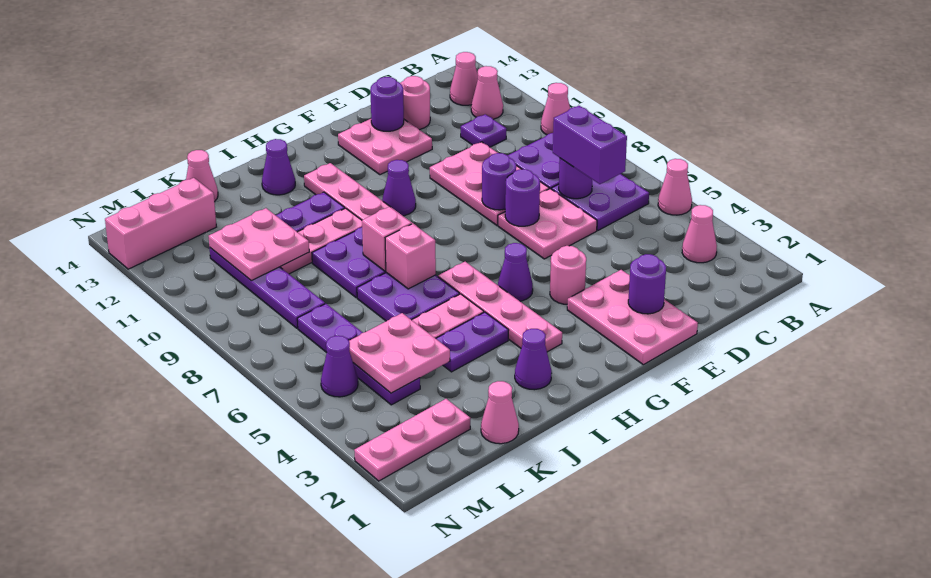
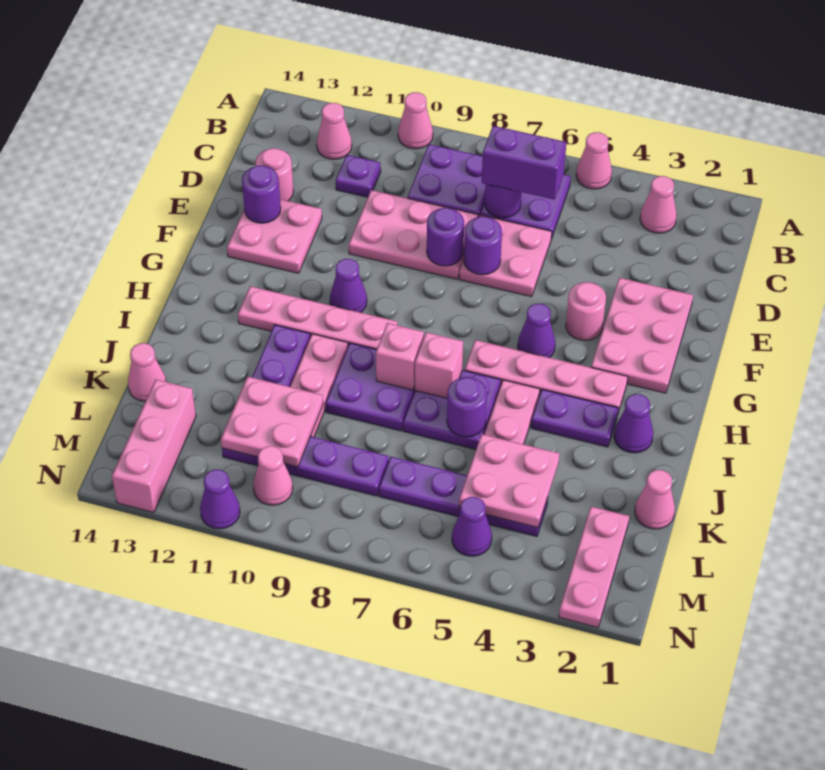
pink 1x1 cone [450,52,478,105] -> pink 1x1 cone moved to [253,446,293,505]
pink 2x3 plate [567,270,698,365] -> pink 2x3 plate turned to [591,278,693,393]
purple 1x1 round brick [628,254,666,314] -> purple 1x1 round brick moved to [447,377,487,437]
purple 1x2 plate [436,312,508,372] -> purple 1x2 plate turned to [531,389,618,447]
purple 1x1 cone [262,139,295,195] -> purple 1x1 cone moved to [200,470,240,529]

